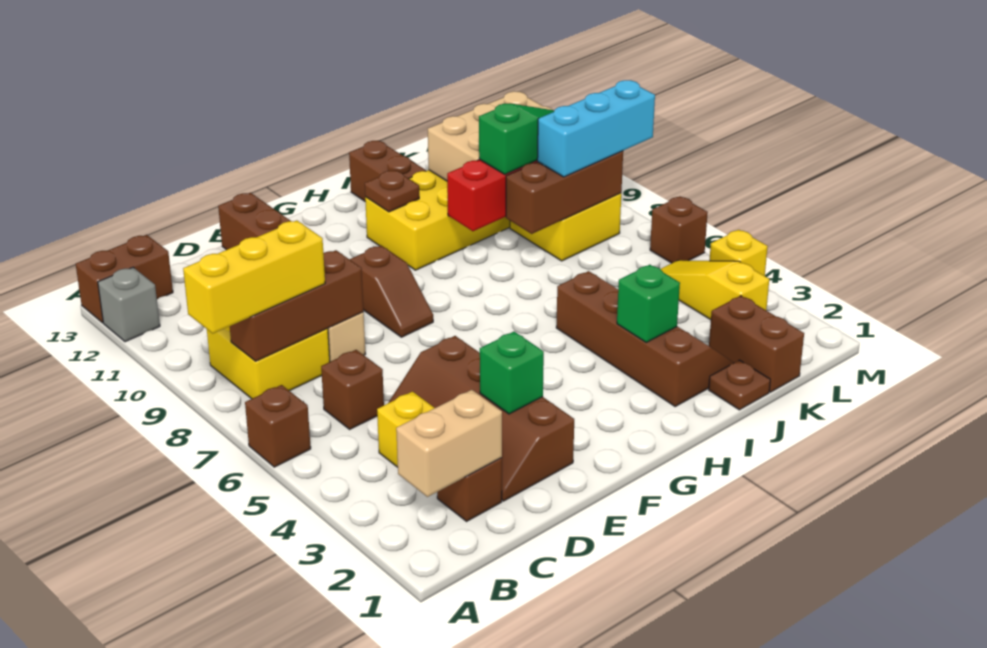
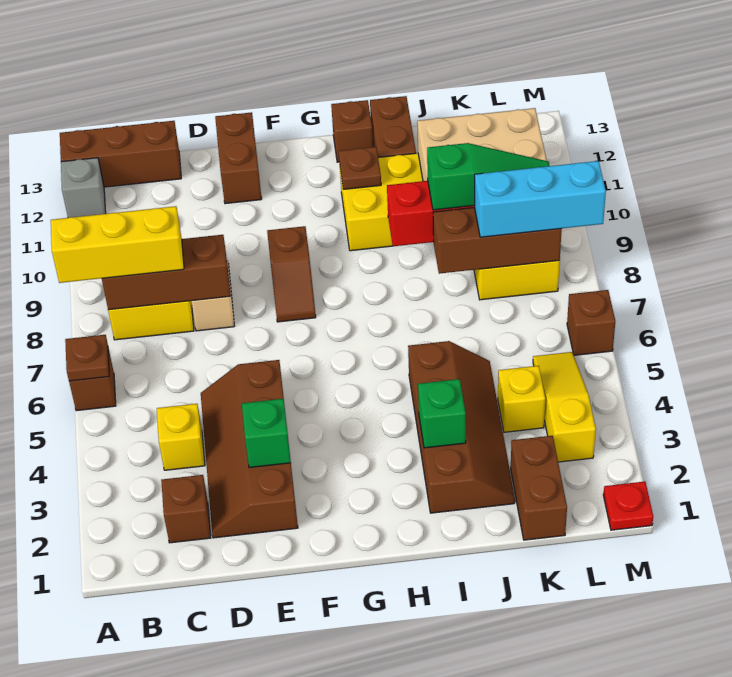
brown 1x2 brick [76,235,173,323] -> brown 1x3 brick [60,121,181,187]
tan 1x2 brick [396,390,502,497] -> none
brown 1x1 brick [321,350,384,429] -> brown 1x1 brick moved to [331,100,373,162]
brown 1x1 plate [709,360,770,410] -> brown 1x1 plate moved to [65,335,109,381]
none -> red 1x1 plate [603,482,653,530]
yellow 1x1 brick [709,230,768,276] -> yellow 1x1 brick moved to [498,366,545,432]

